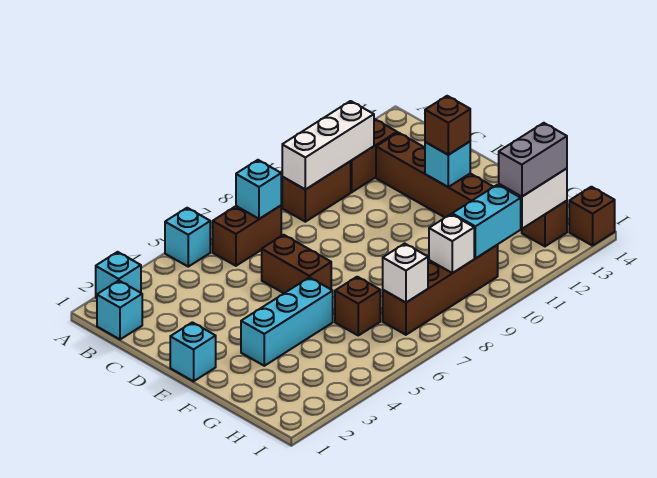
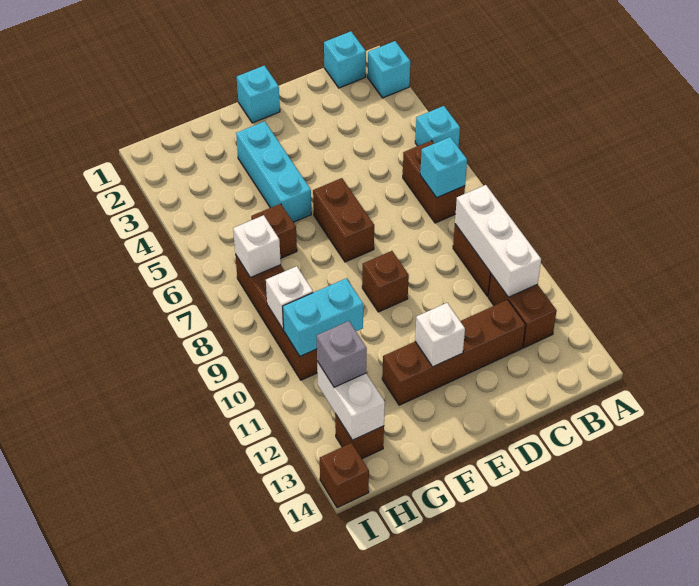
brown 1x2 brick [262,235,331,293] -> brown 1x2 brick turned to [313,178,374,262]
cyan 1x1 brick [425,142,470,187] -> white 1x1 brick [415,303,465,367]
brown 1x1 brick [425,96,470,155] -> brown 1x1 brick moved to [362,251,409,312]
cyan 1x2 brick [452,185,521,259] -> cyan 1x2 brick turned to [283,278,363,356]
grey 1x2 brick [499,123,567,197] -> grey 1x1 brick [317,321,367,387]

